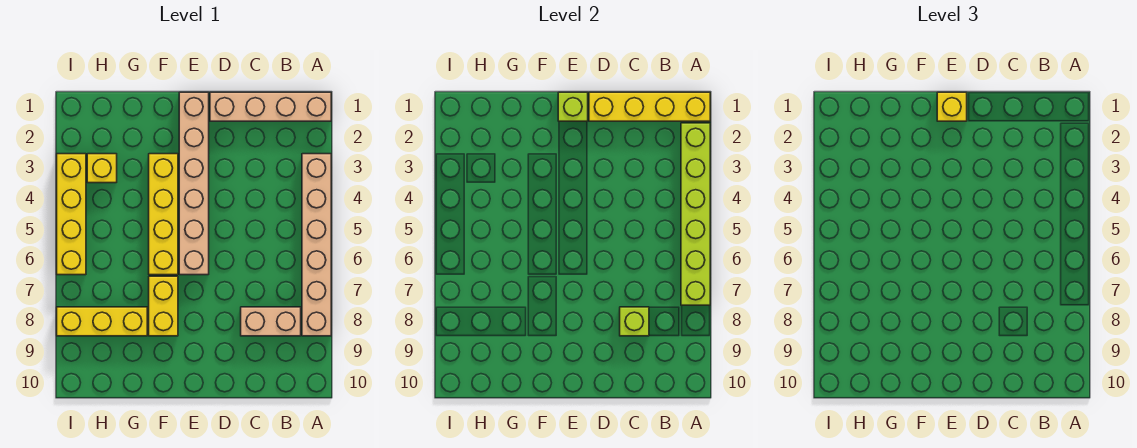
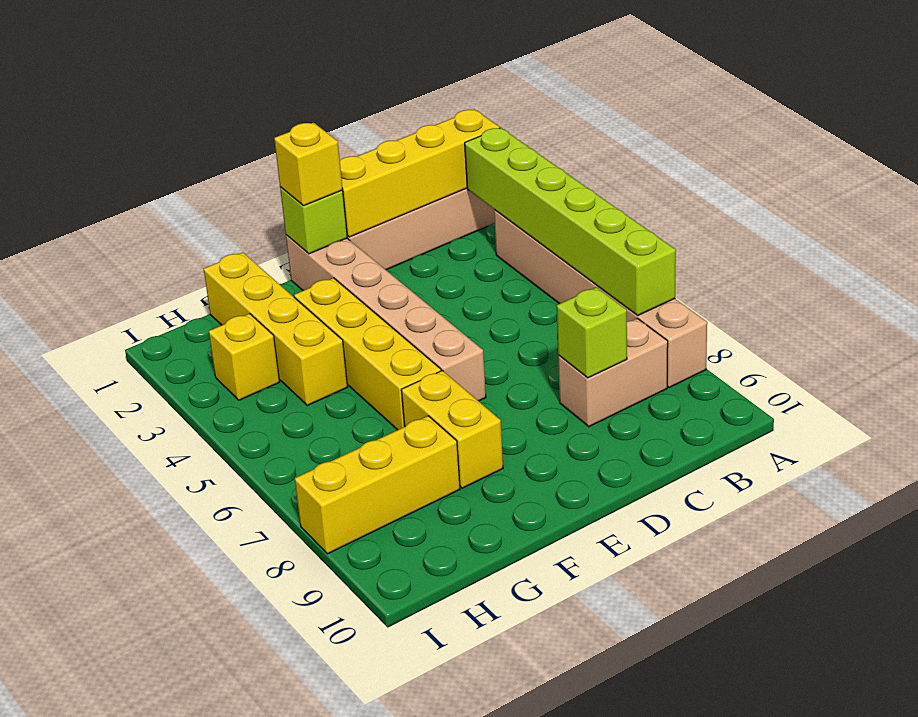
yellow 1x4 brick [57,154,86,275] -> yellow 1x4 brick moved to [204,252,348,405]

